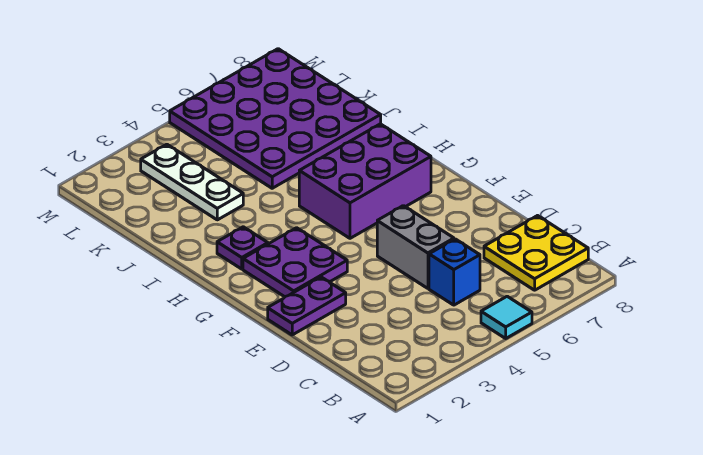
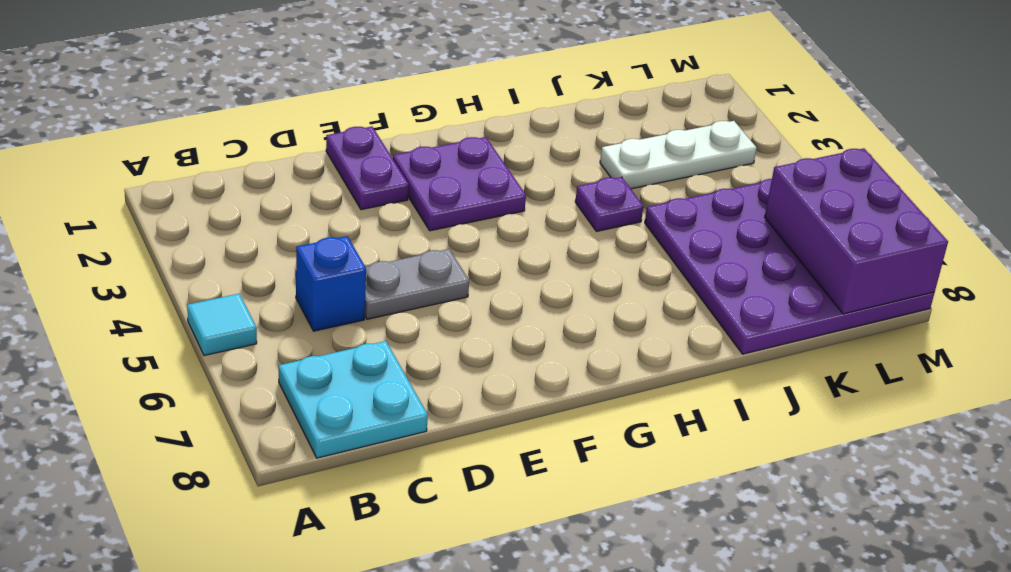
yellow 2x2 plate [484,216,588,290] -> cyan 2x2 plate [279,341,428,458]
grey 1x2 brick [377,206,454,288] -> grey 1x2 plate [364,249,469,319]
purple 2x3 brick [299,124,431,238] -> purple 2x3 brick moved to [765,148,948,314]
purple 1x1 plate [217,227,268,269] -> purple 1x1 plate moved to [575,177,643,231]

